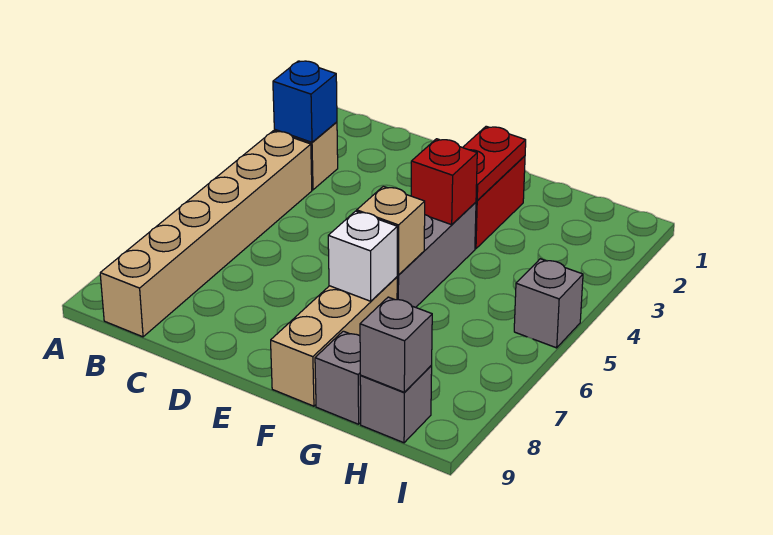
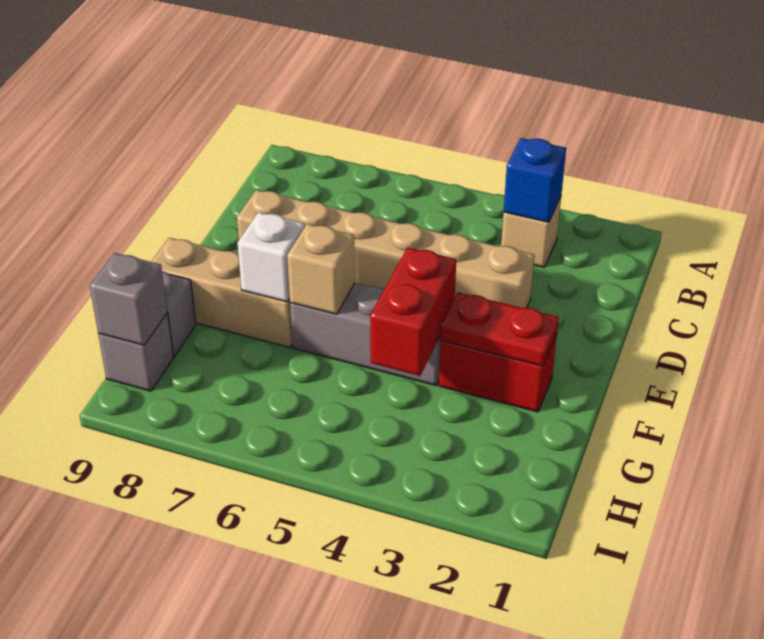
tan 1x6 brick [100,131,312,337] -> tan 1x6 brick moved to [237,190,535,308]
red 1x1 brick [411,139,477,225] -> red 1x2 brick [370,248,456,376]
grey 1x1 brick [514,259,583,348] -> none

